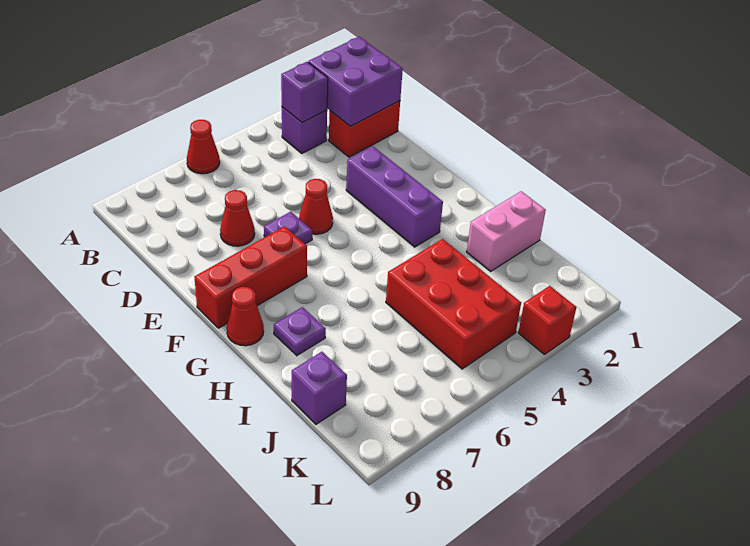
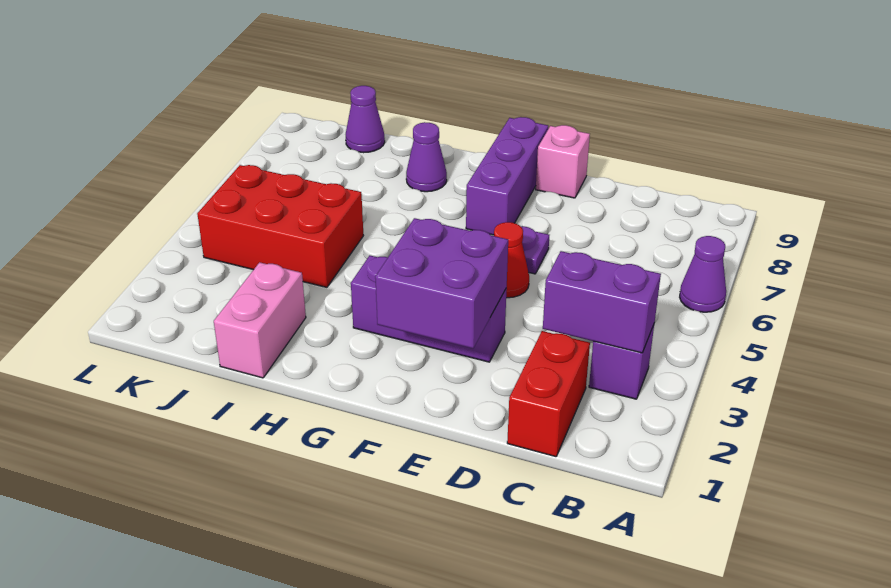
red 1x1 cone [187,120,220,174] -> purple 1x1 cone [680,236,726,312]
purple 2x2 brick [308,37,403,126] -> purple 2x2 brick moved to [375,218,508,348]
purple 1x1 brick [281,62,328,123] -> purple 1x2 brick [543,251,661,353]
red 1x1 cone [220,190,255,246] -> none
none -> pink 1x1 brick [536,125,590,198]
red 1x3 brick [194,226,307,328] -> purple 1x3 brick [466,117,548,235]
red 1x1 cone [227,287,264,346] -> none
purple 1x1 plate [274,307,326,356] -> purple 1x1 cone [406,122,447,192]
purple 1x1 brick [292,352,347,424] -> purple 1x1 cone [346,86,385,153]
red 1x1 brick [518,286,576,354] -> none

